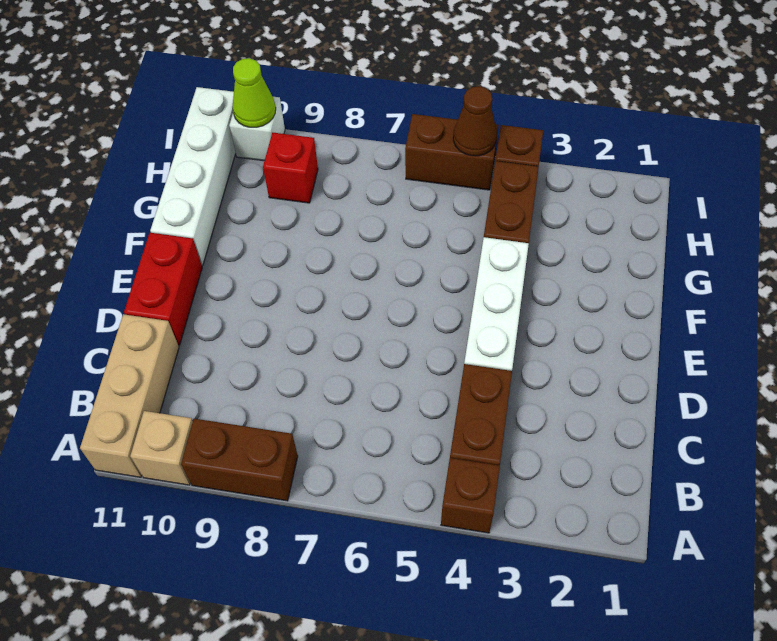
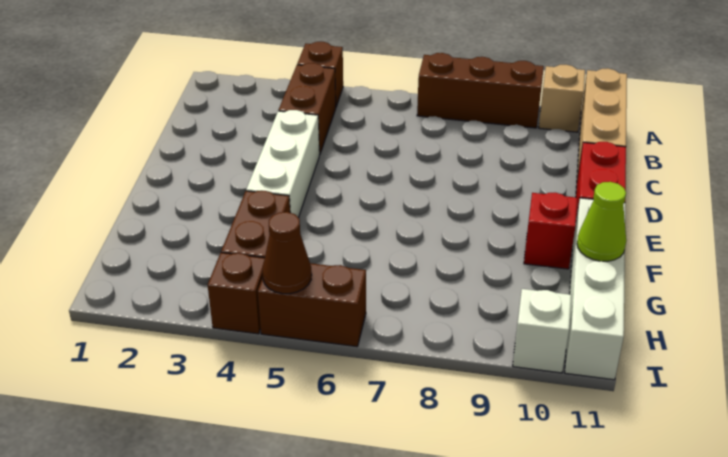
brown 1x2 brick [181,419,298,501] -> brown 1x3 brick [417,53,544,128]
red 1x1 brick [263,133,318,203] -> red 1x1 brick moved to [524,193,577,269]
lime 1x1 cone [232,58,276,127] -> lime 1x1 cone moved to [577,182,626,261]

